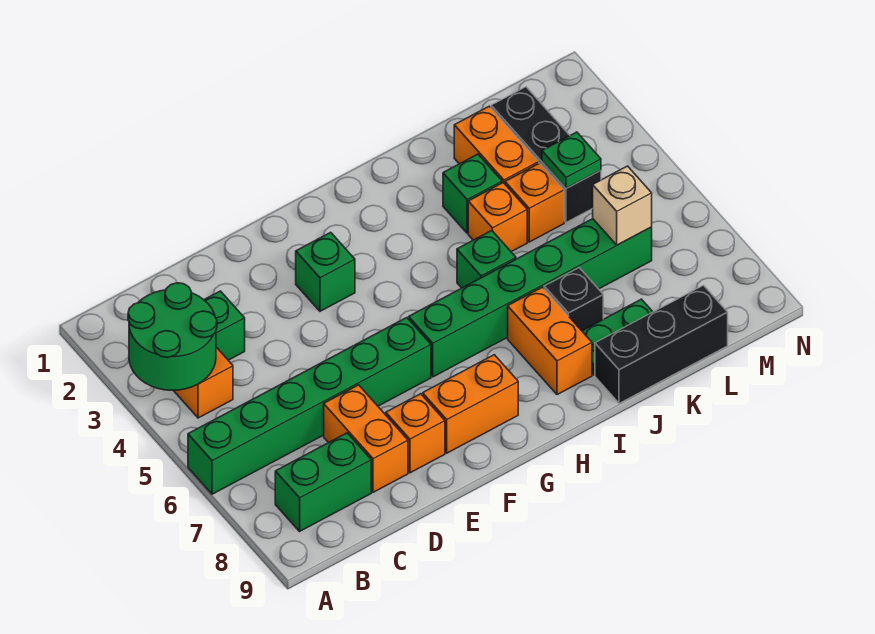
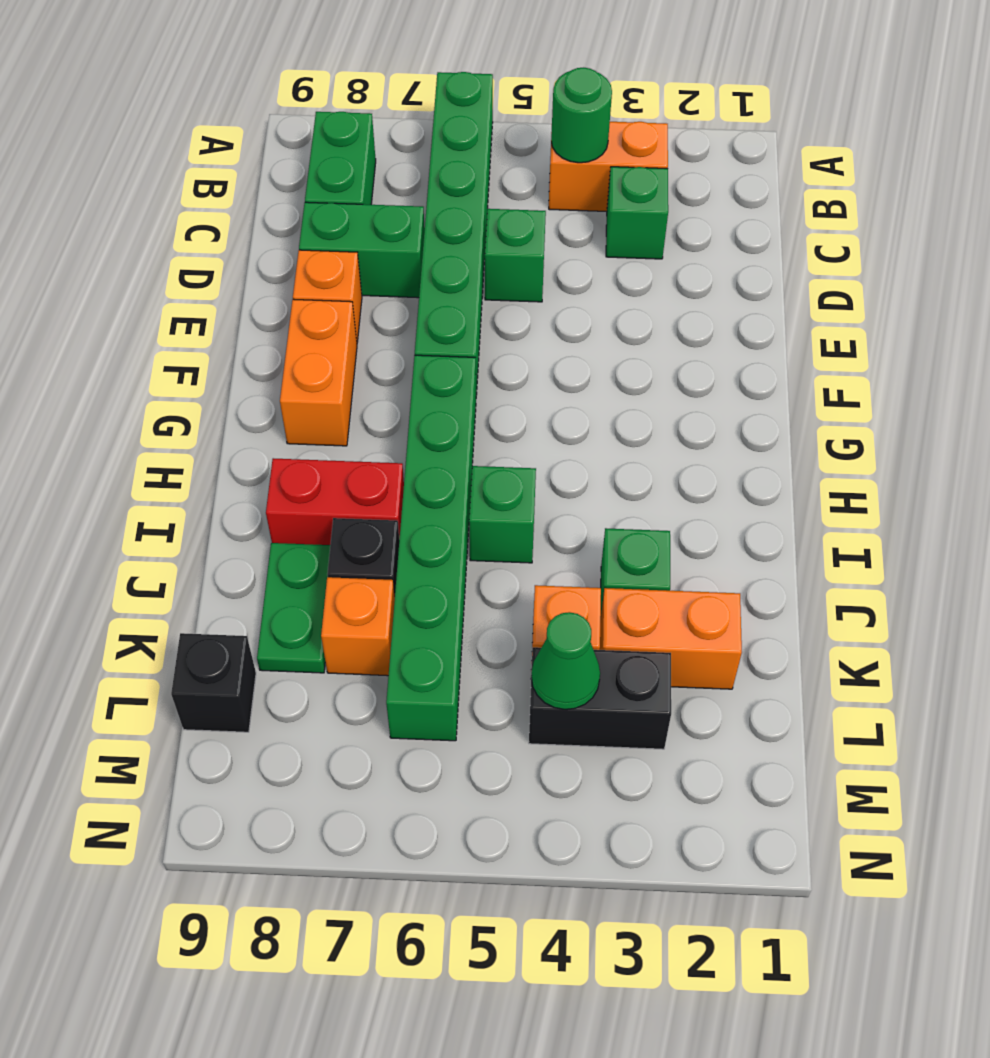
green 2x2 round brick [128,283,217,390] -> green 1x1 round brick [551,68,612,163]
orange 1x2 brick [324,385,408,492] -> green 1x2 brick [299,202,425,298]
green 1x1 brick [296,232,355,311] -> green 1x1 brick moved to [485,209,546,302]
orange 1x2 brick [508,287,592,395] -> red 1x2 brick [266,458,404,545]
orange 1x1 brick [468,183,527,252] -> orange 1x1 brick moved to [321,577,395,676]
black 1x3 brick [595,285,728,403] -> black 1x1 brick [171,633,256,732]
black 1x3 brick [491,87,601,222] -> black 1x2 brick [529,647,671,749]
green 1x1 plate [542,132,601,188] -> green 1x1 cone [531,612,600,709]
tan 1x1 brick [593,166,652,245] -> none

